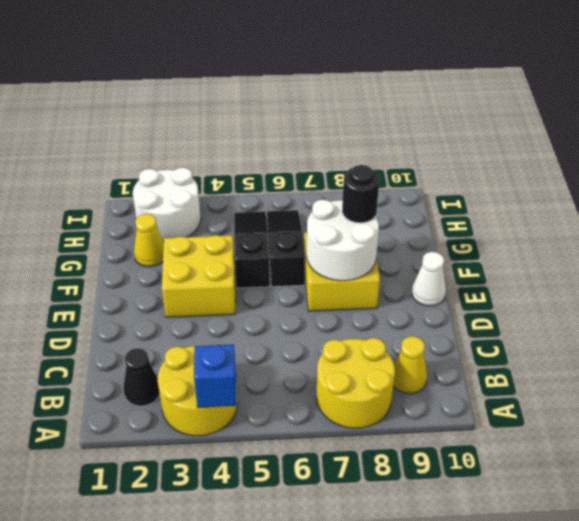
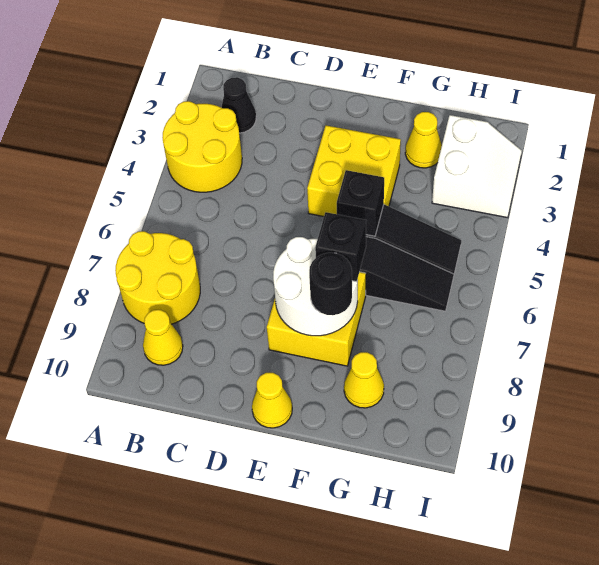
blue 1x1 brick [194,344,237,408] -> none
white 1x1 cone [412,252,446,306] -> yellow 1x1 cone [252,373,292,428]
none -> black 1x1 brick [337,170,384,236]
none -> black 1x1 brick [315,212,366,282]
none -> yellow 1x1 cone [344,352,384,408]
white 2x2 round brick [133,168,201,242] -> white 2x2 slope [432,115,522,218]

